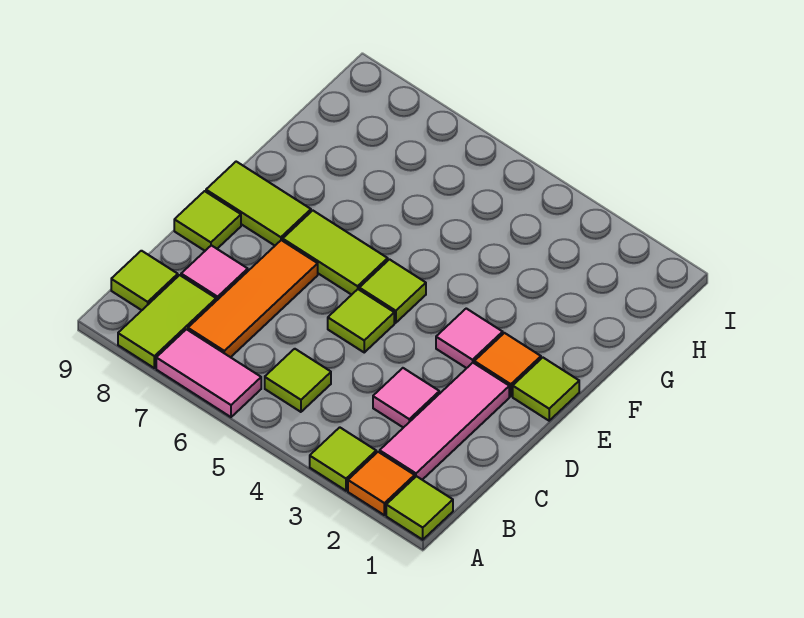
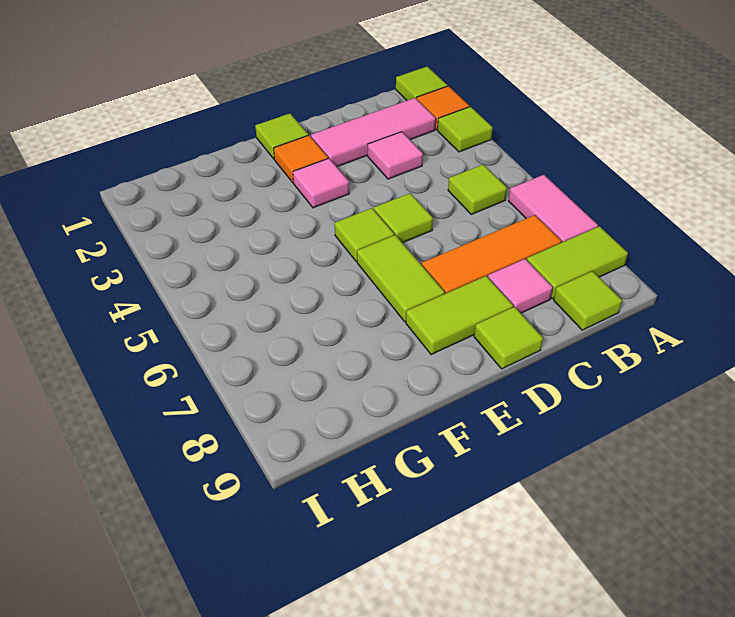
lime 1x2 tile [206,162,311,245] -> lime 1x2 tile turned to [406,276,513,355]

